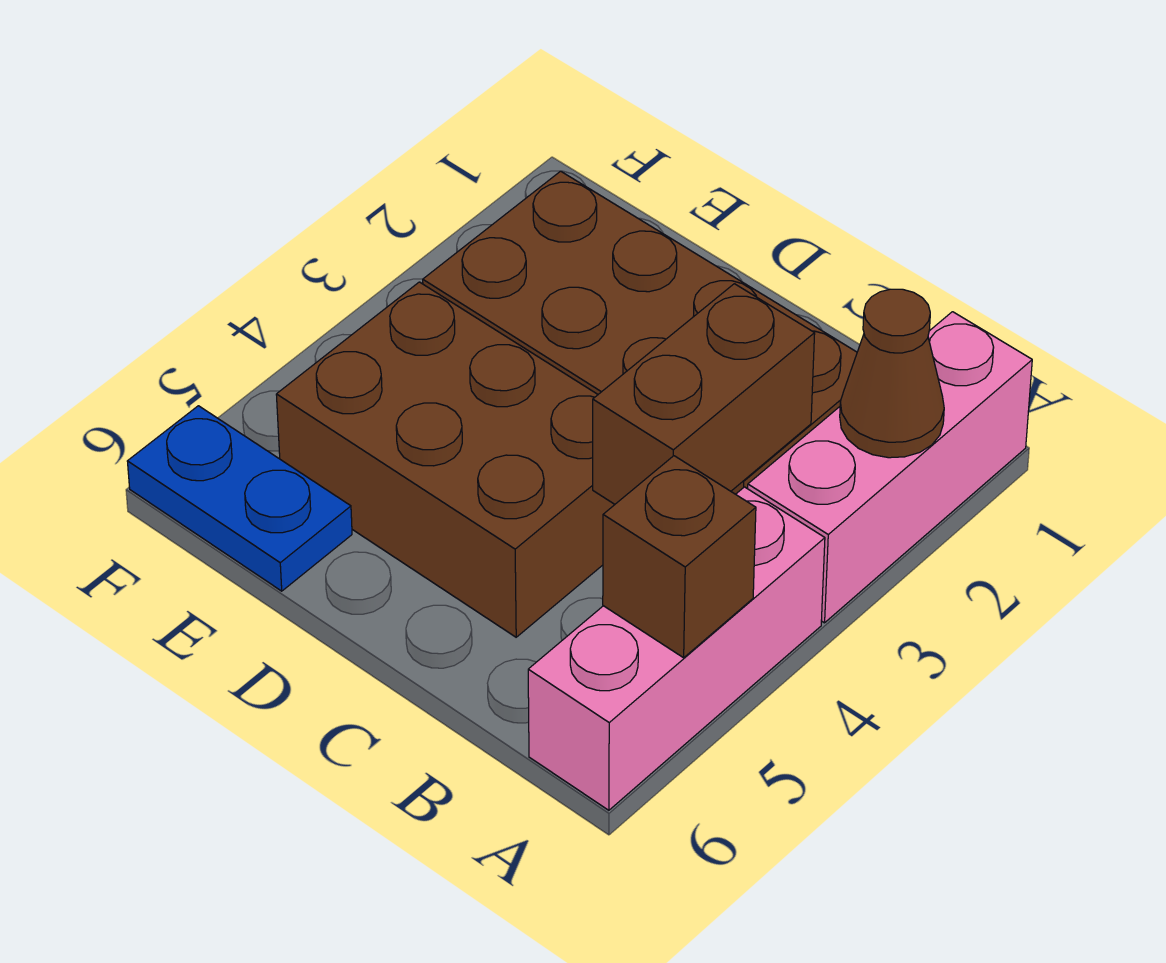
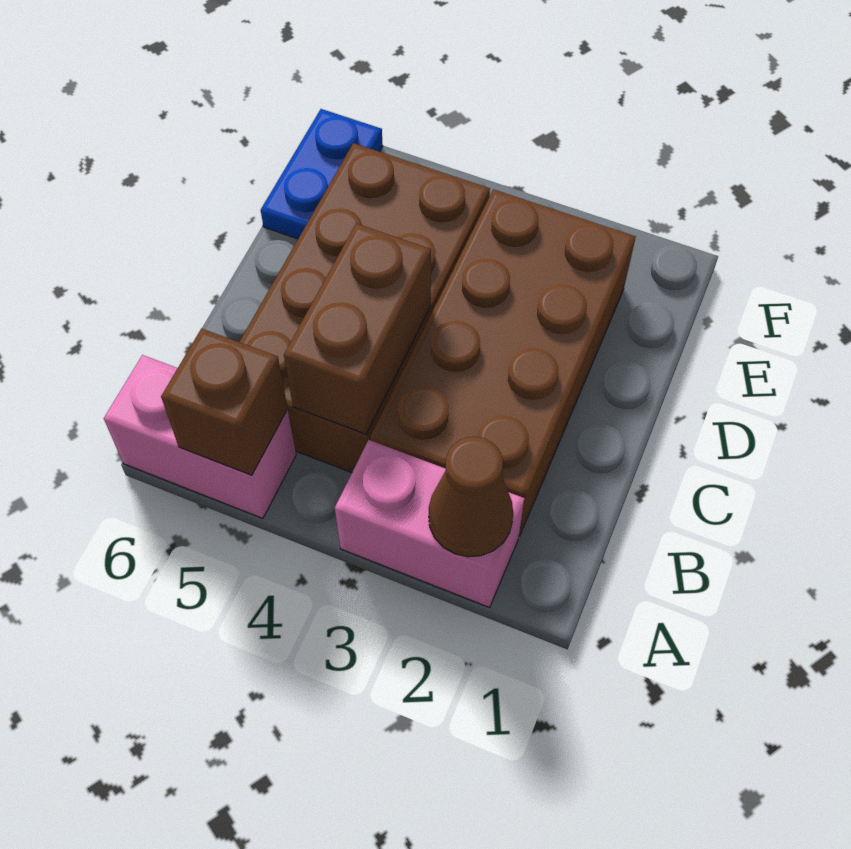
pink 1x3 brick [748,312,1032,623] -> pink 1x2 brick [335,440,524,607]
pink 1x3 brick [528,487,825,810] -> pink 1x2 brick [104,355,296,518]
brown 1x2 brick [593,284,815,504] -> brown 1x2 brick turned to [284,224,431,434]
brown 2x3 brick [276,282,615,637] -> brown 2x4 brick [239,143,490,473]

